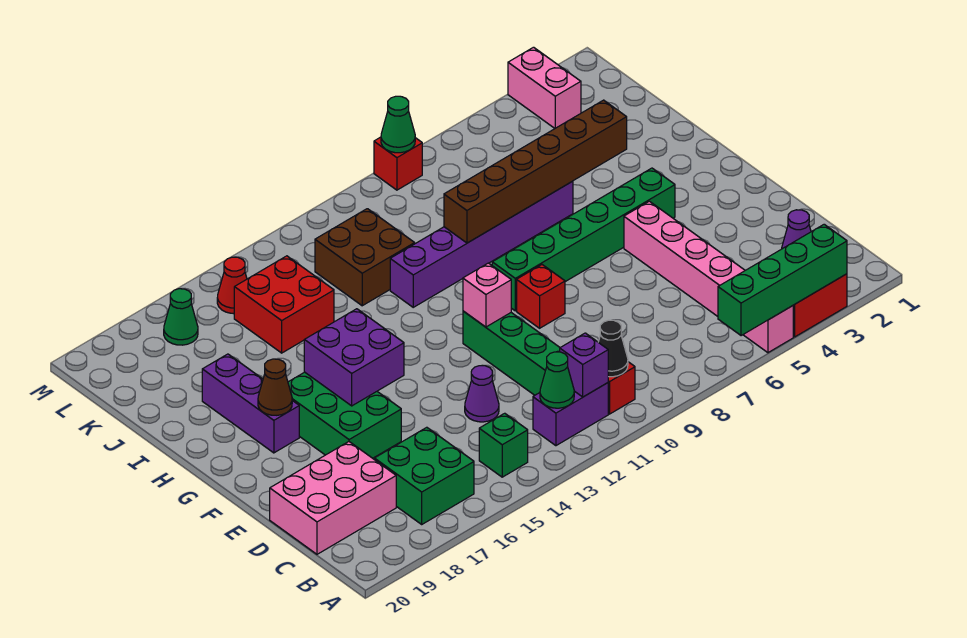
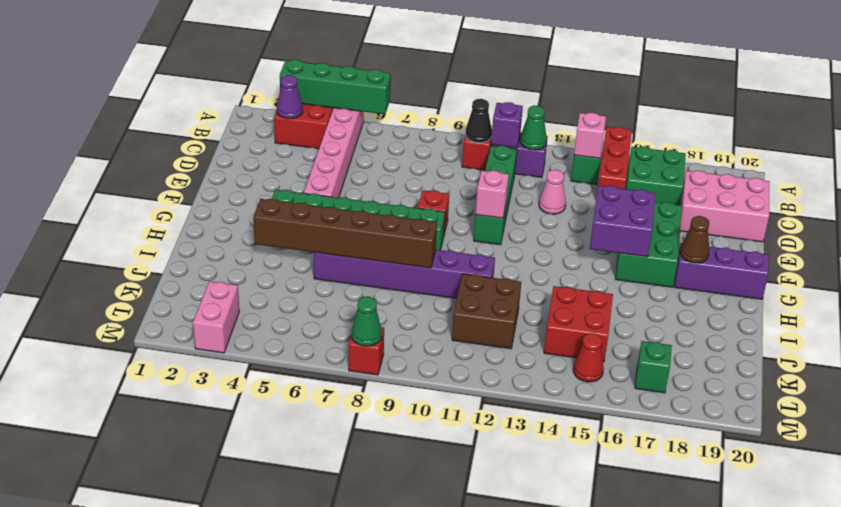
none -> red 1x3 brick [598,127,632,189]
none -> pink 1x1 brick [574,113,606,158]
purple 1x1 cone [465,366,499,422] -> pink 1x1 cone [539,170,566,214]
purple 1x3 brick [202,354,299,453] -> purple 1x3 brick turned to [675,243,769,299]
green 1x1 cone [164,289,198,345] -> green 1x1 brick [635,341,672,393]

